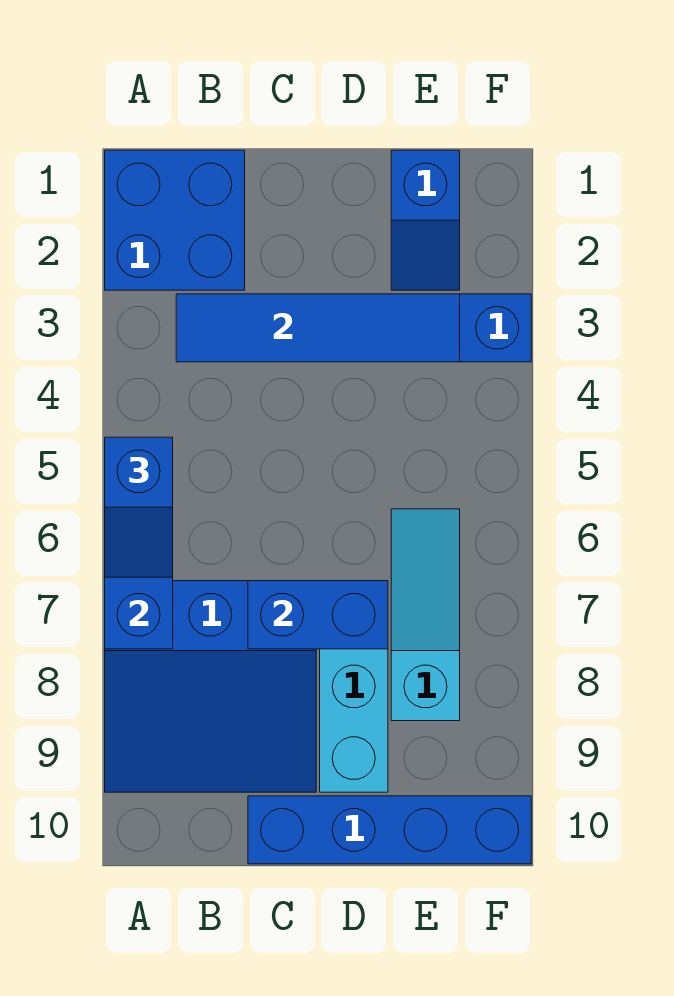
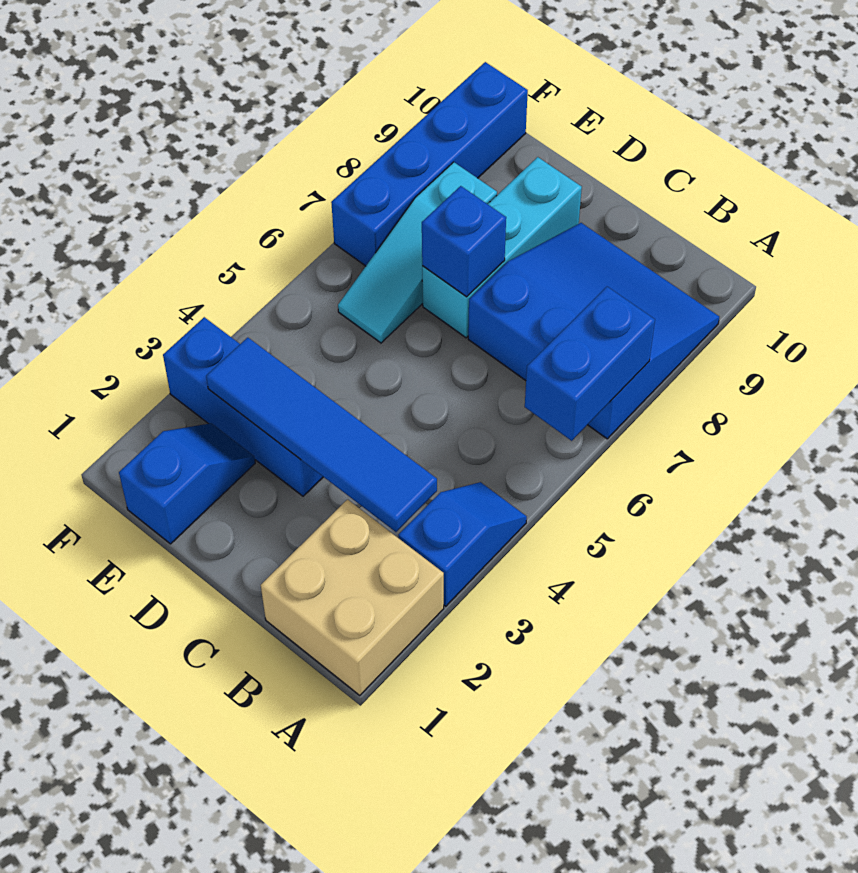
blue 2x2 brick [105,150,245,290] -> tan 2x2 brick [261,500,444,695]
blue 1x2 slope [105,437,173,577] -> blue 1x2 slope moved to [398,482,527,606]
blue 1x2 brick [248,581,388,649] -> blue 1x1 brick [422,186,506,297]
blue 1x4 brick [248,796,531,864] -> blue 1x4 brick turned to [331,62,528,266]

